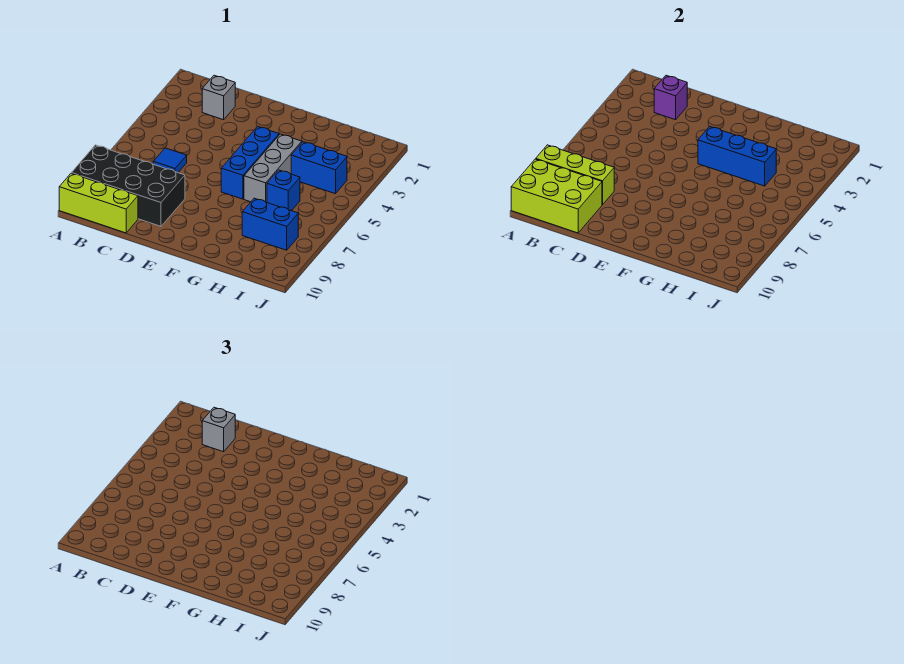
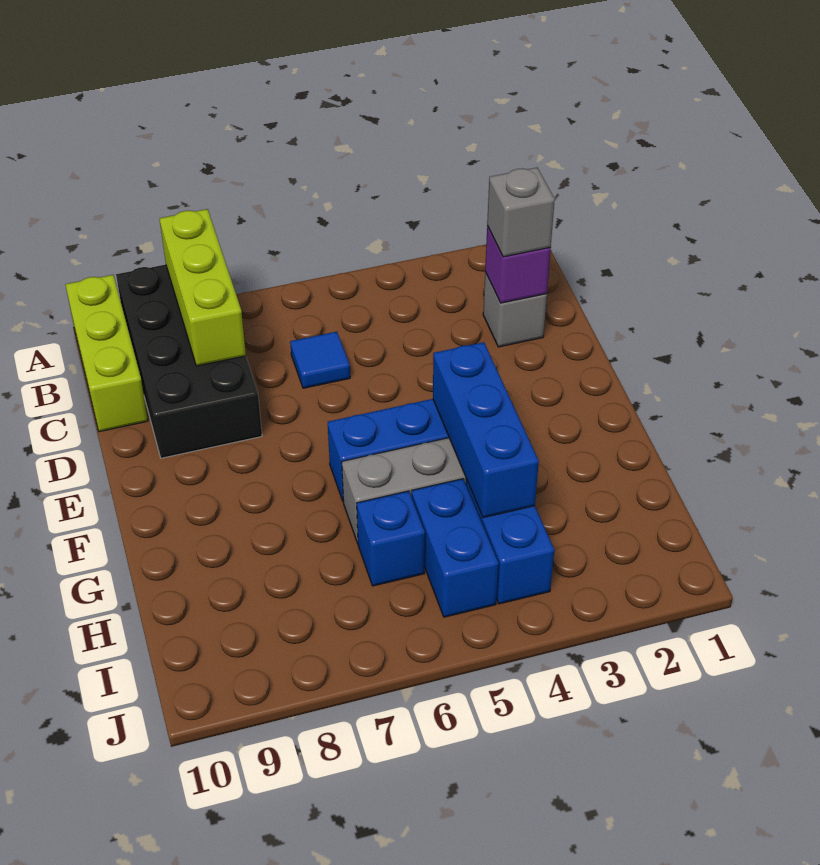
lime 2x3 brick [511,159,602,233] -> none
blue 1x2 brick [242,198,298,250] -> blue 1x2 brick moved to [412,479,499,617]

